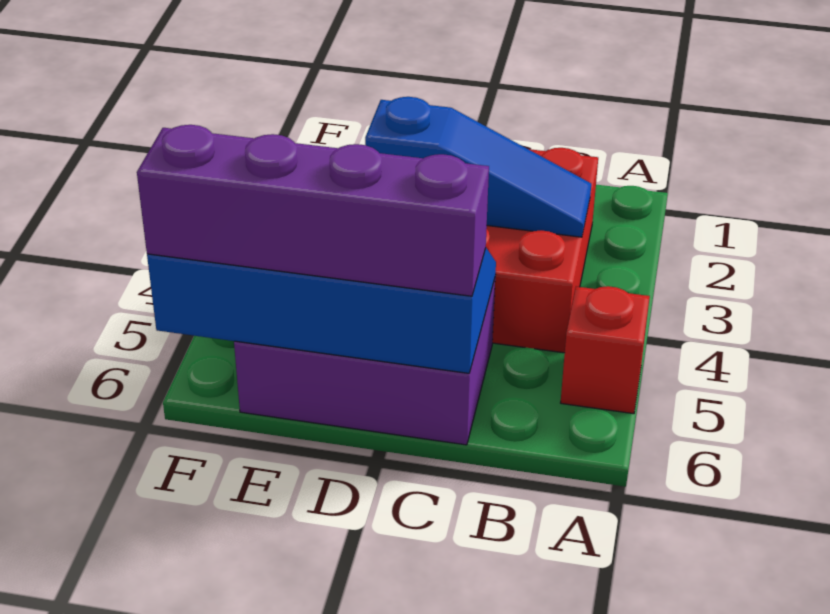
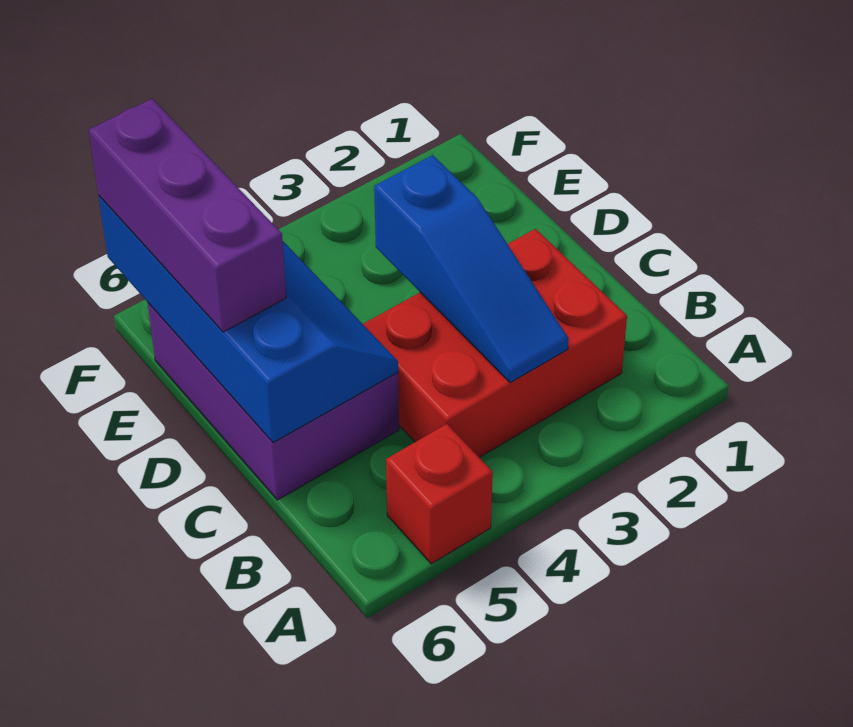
purple 1x4 brick [137,125,489,296] -> purple 1x3 brick [89,99,286,332]

